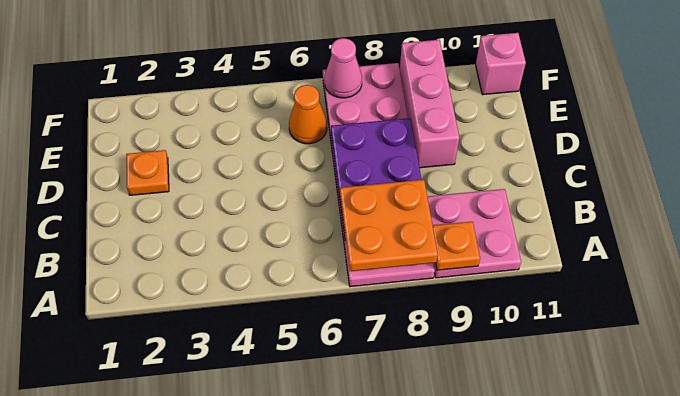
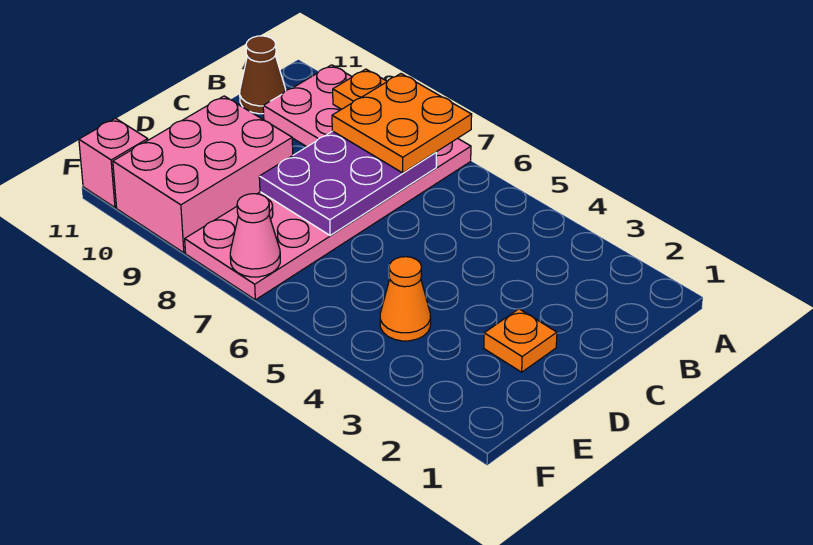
none -> brown 1x1 cone [240,36,286,114]
pink 1x3 brick [400,40,459,168] -> pink 2x3 brick [113,96,293,253]
orange 1x1 cone [289,85,327,144] -> orange 1x1 cone moved to [380,257,431,341]

